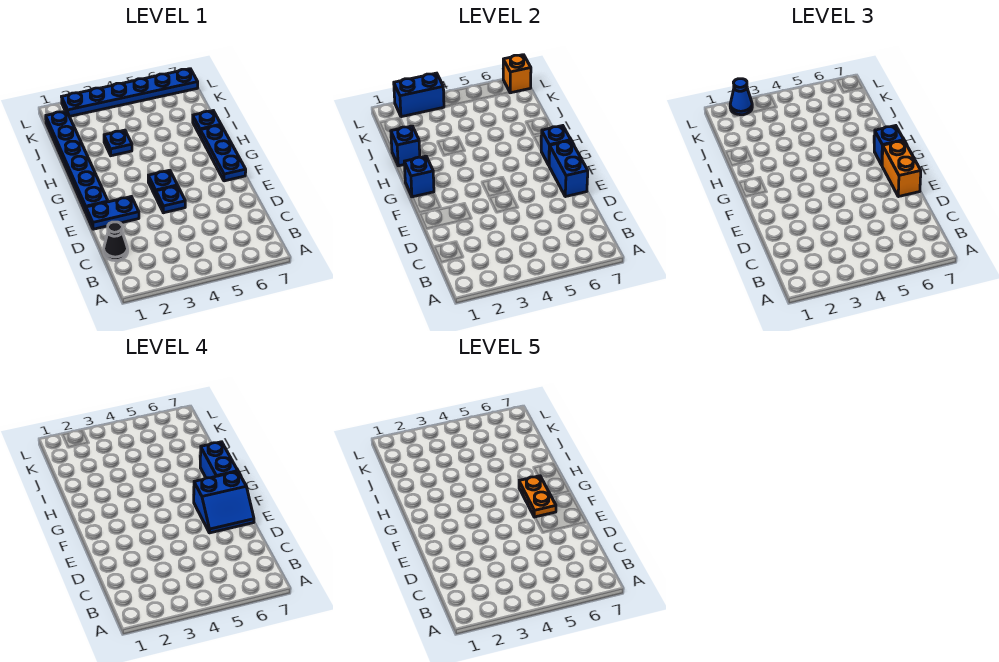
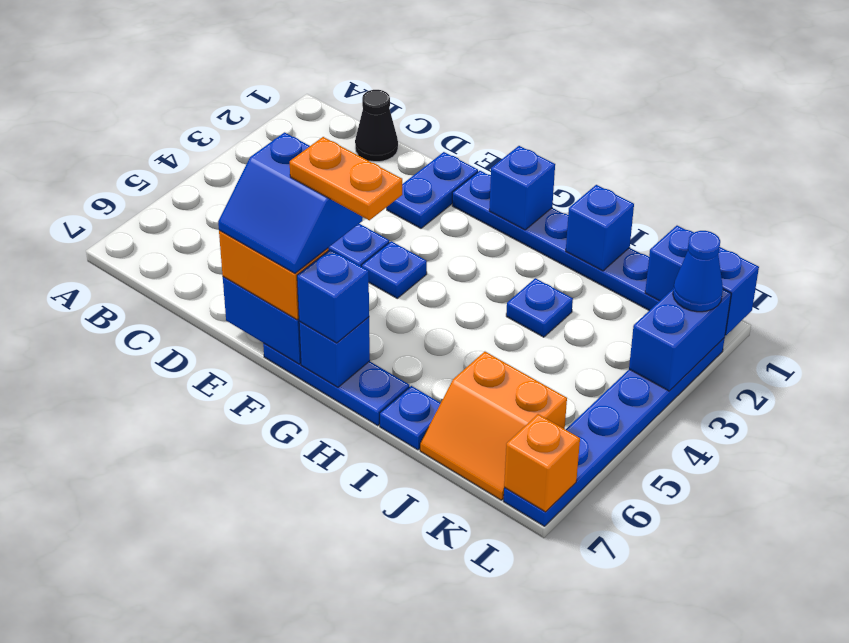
blue 2x2 slope [194,472,254,533] -> blue 2x2 slope turned to [218,132,362,273]
blue 1x2 brick [200,442,238,478] -> blue 1x2 brick moved to [645,226,759,336]
none -> orange 2x2 slope [420,352,567,500]

